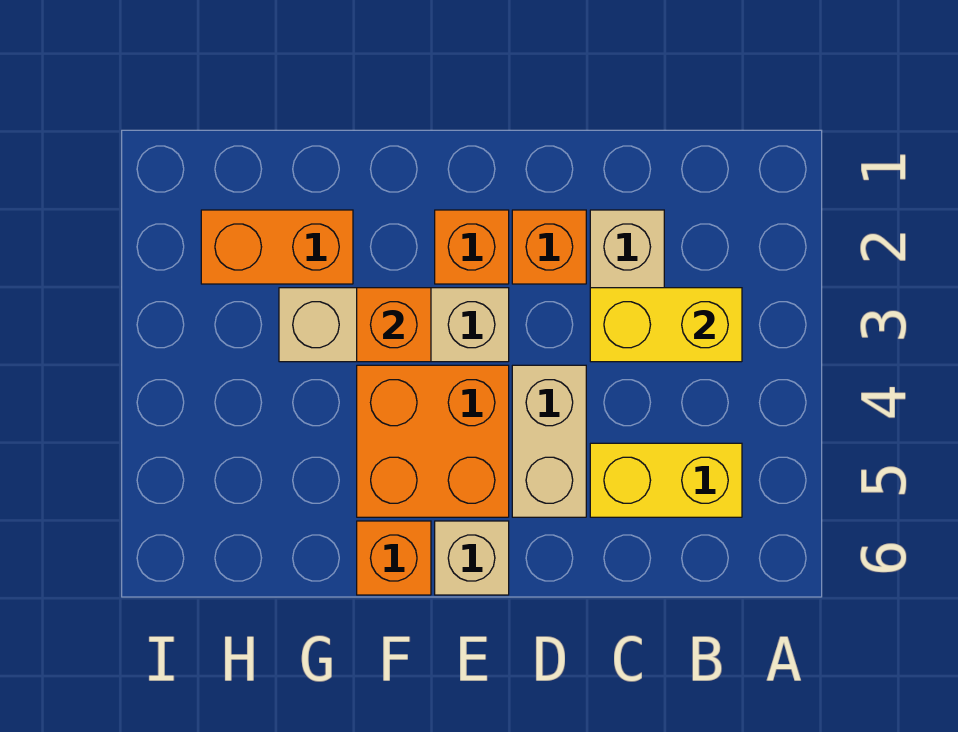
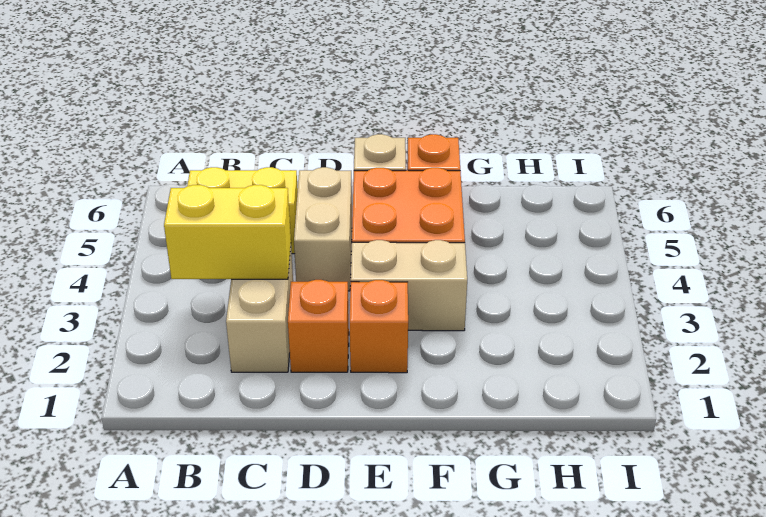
tan 1x3 brick [279,288,509,362] -> tan 1x2 brick [351,240,467,331]
orange 1x1 brick [357,288,431,362] -> none
orange 1x2 brick [201,210,353,284] -> none

